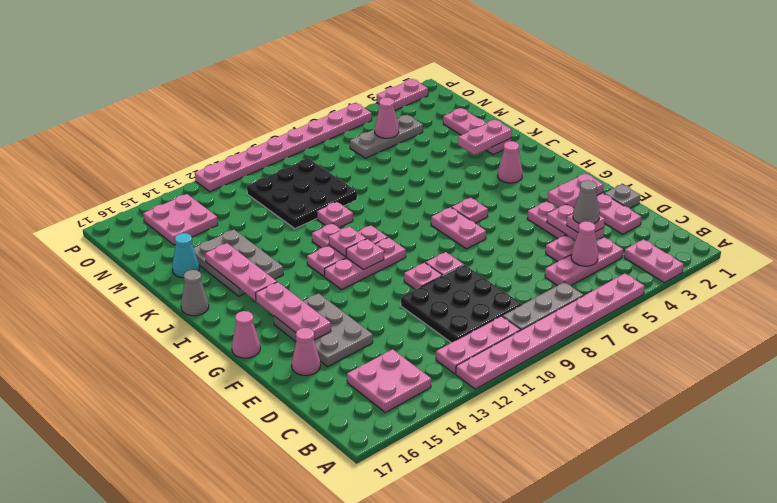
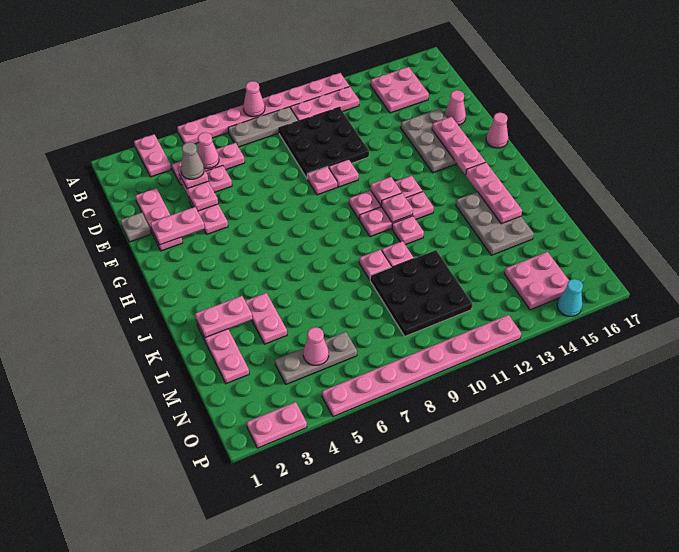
pink 1x2 plate [431,207,486,249] -> pink 1x2 plate moved to [245,293,287,344]
pink 1x1 plate [452,198,488,223] -> pink 1x1 plate moved to [359,250,391,280]
pink 1x1 cone [498,141,523,183] -> pink 1x1 cone moved to [243,81,265,117]
grey 1x1 cone [181,270,209,316] -> none
cyan 1x1 cone [172,233,199,278] -> cyan 1x1 cone moved to [557,279,583,316]

